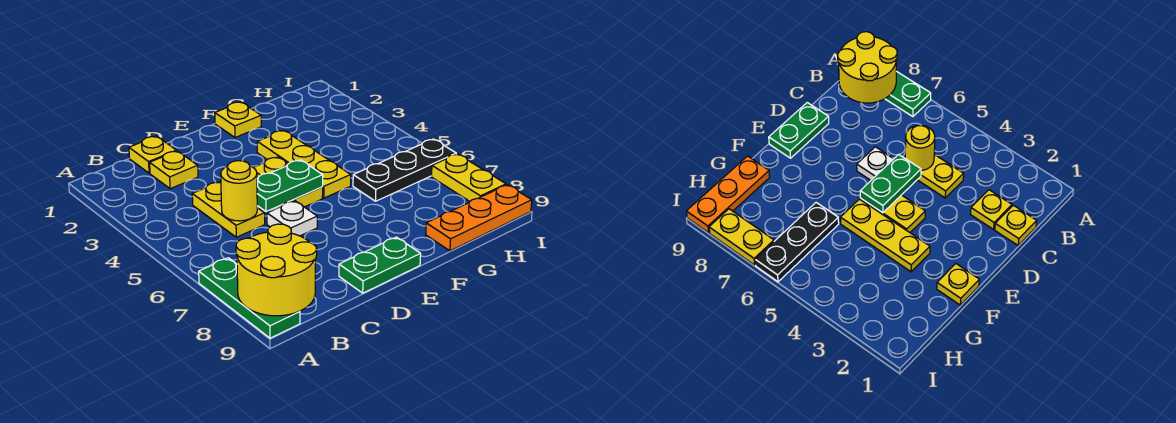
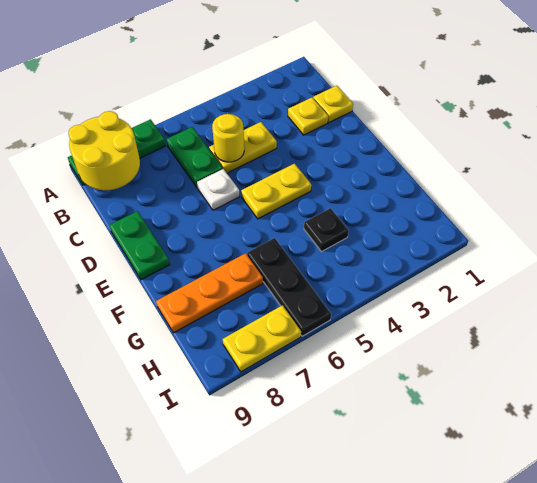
green 1x2 plate [257,160,323,212] -> green 1x2 plate moved to [167,127,223,188]
yellow 1x1 plate [215,102,261,137] -> none
yellow 1x3 plate [257,130,351,198] -> none
none -> black 1x1 plate [304,208,349,252]
orange 1x3 plate [426,185,532,251] -> orange 1x3 plate turned to [156,253,263,333]

